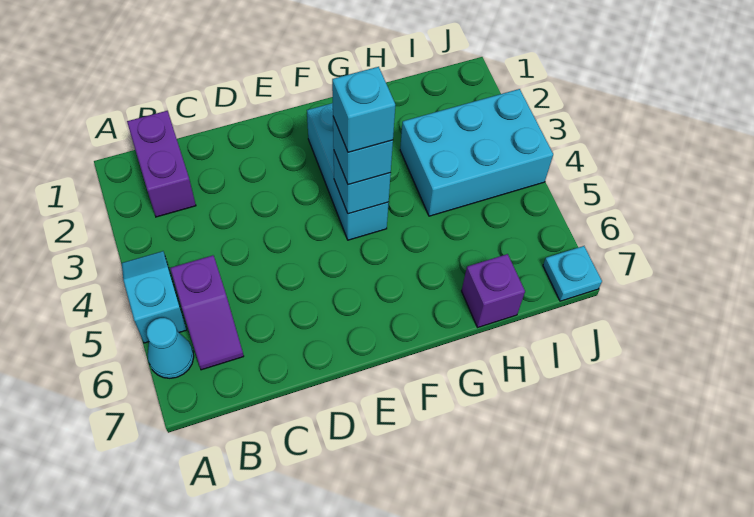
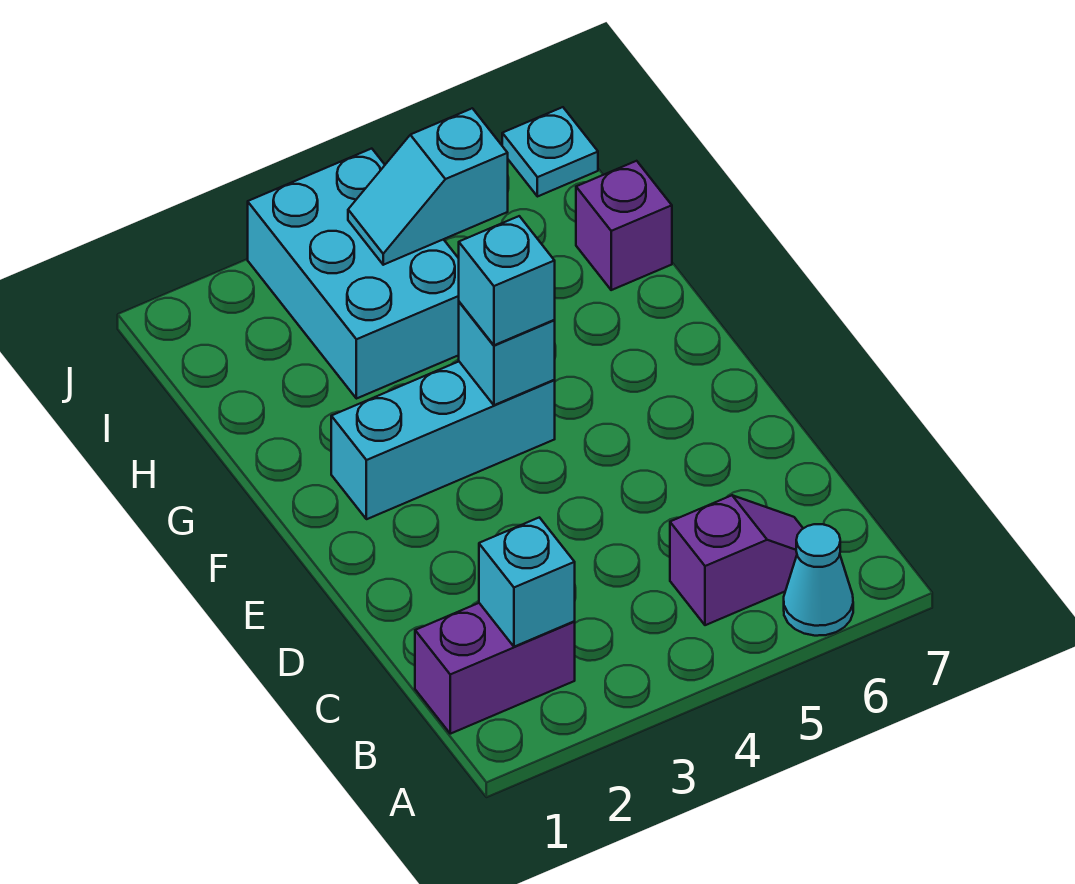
cyan 1x2 slope [122,251,187,343] -> cyan 1x2 slope moved to [348,108,508,265]
cyan 1x1 brick [332,67,395,152] -> cyan 1x1 brick moved to [479,517,575,647]

